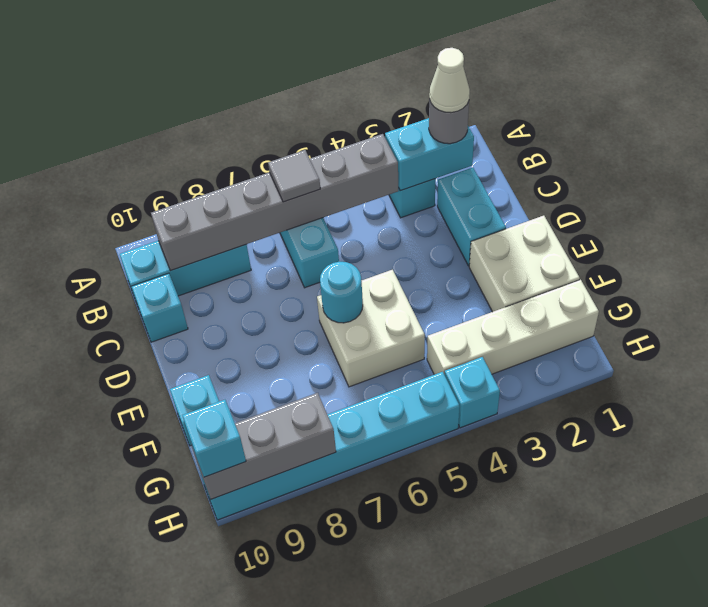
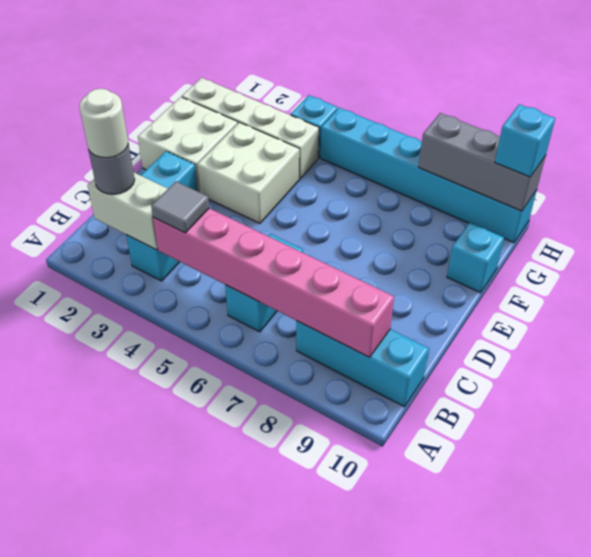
cyan 1x2 brick [385,118,474,191] -> white 1x2 brick [87,173,168,250]
white 1x1 cone [429,48,470,113] -> white 1x1 round brick [79,89,128,158]
grey 1x6 brick [151,134,398,271] -> pink 1x6 brick [153,208,394,357]
grey 1x1 tile [268,150,320,202] -> grey 1x1 tile moved to [151,181,209,233]
cyan 1x1 brick [131,273,188,342] -> none
white 2x2 brick [317,270,425,387] -> white 2x2 brick moved to [197,122,299,223]
cyan 1x1 round brick [320,262,363,323] -> none

